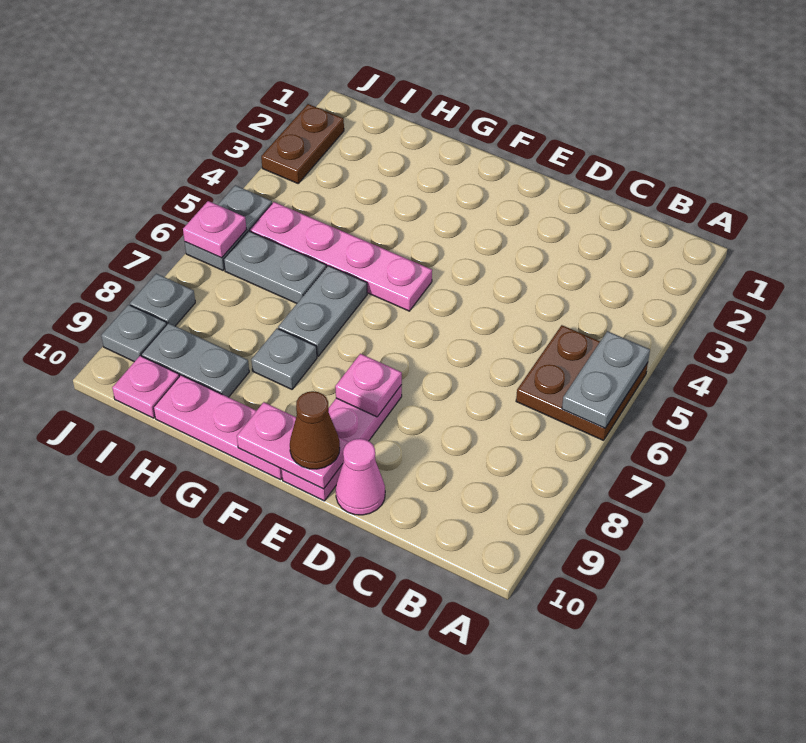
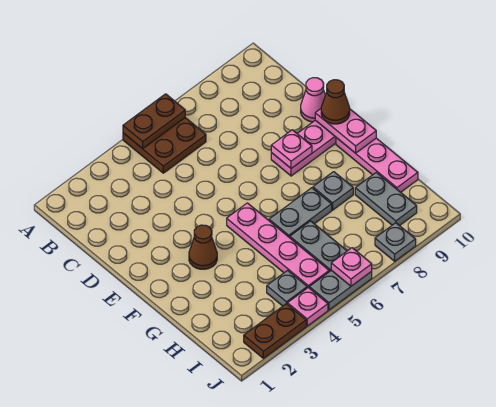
grey 1x2 plate [562,331,650,428] -> brown 1x2 plate [123,94,185,149]
none -> brown 1x1 cone [189,225,217,269]
pink 1x1 plate [112,356,179,418] -> pink 1x1 plate moved to [288,288,328,326]
grey 1x1 plate [101,305,167,362] -> grey 1x1 plate moved to [267,270,307,306]

